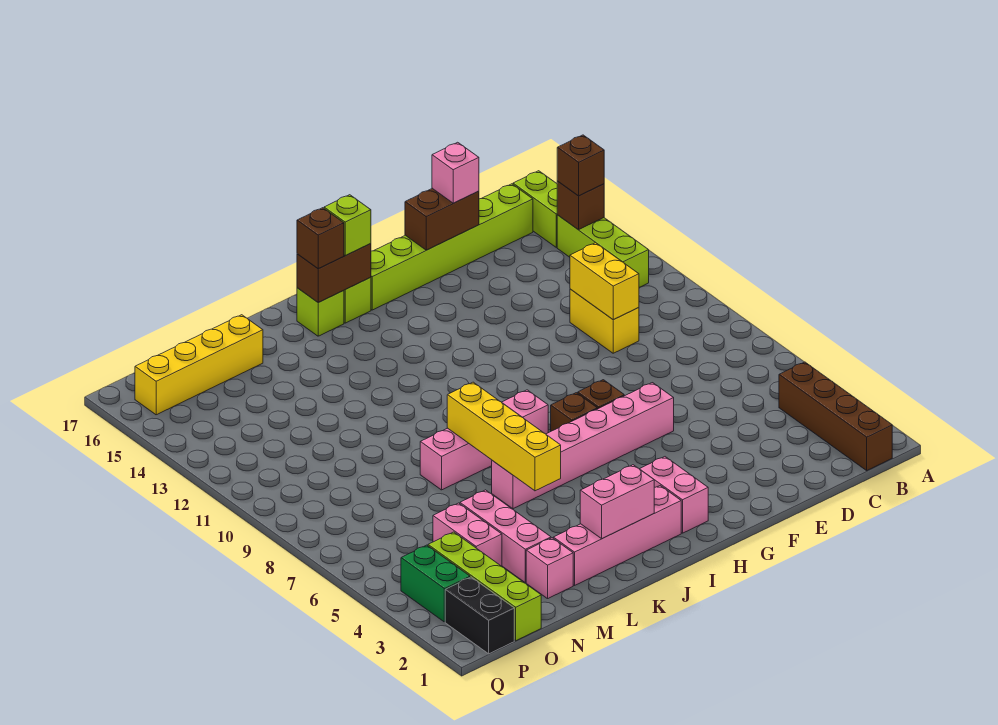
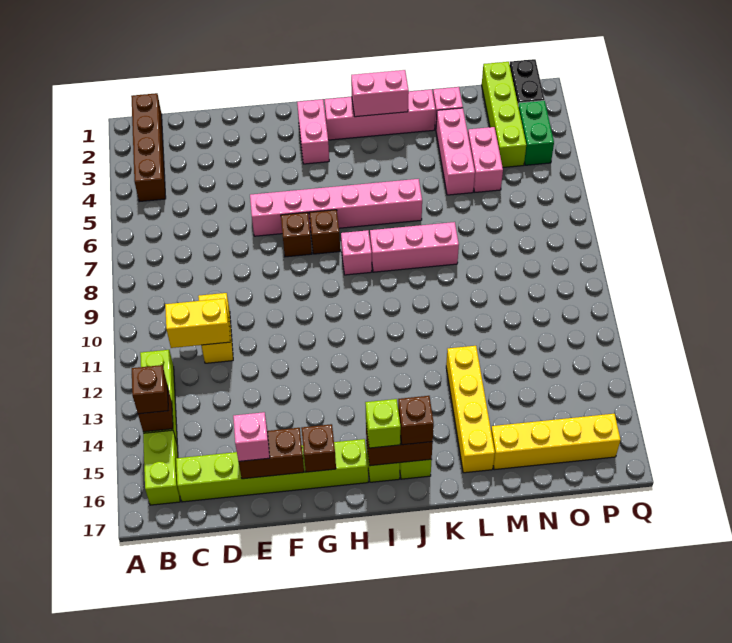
yellow 1x2 brick [570,243,639,320] -> yellow 1x2 brick turned to [165,298,230,348]
none -> brown 1x1 brick [301,424,336,472]
yellow 1x4 brick [447,382,561,491] -> yellow 1x4 brick moved to [446,346,495,473]

